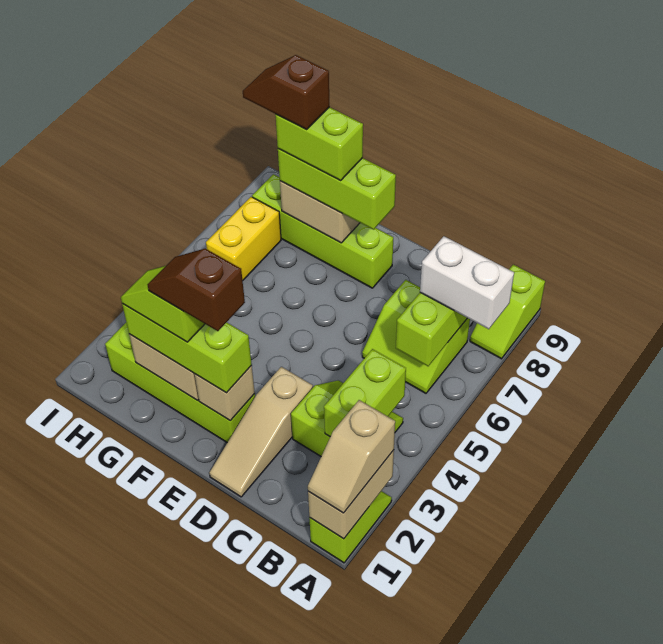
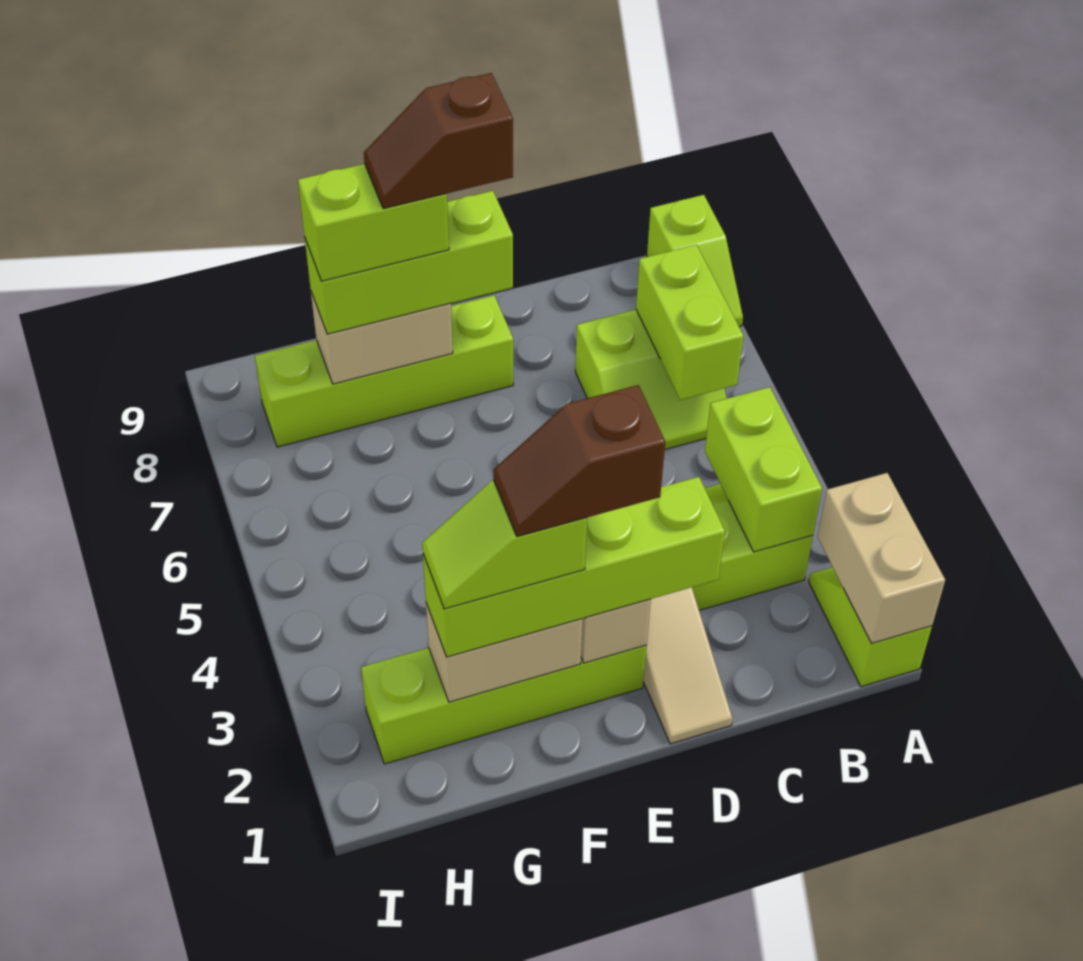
tan 1x2 slope [308,400,395,513] -> none
white 1x2 brick [420,236,514,329] -> none
lime 1x3 brick [122,304,252,393] -> lime 1x4 brick [423,477,725,657]
brown 1x2 slope [243,55,330,130] -> brown 1x2 slope moved to [364,73,513,209]
yellow 1x2 brick [206,197,281,281] -> none

